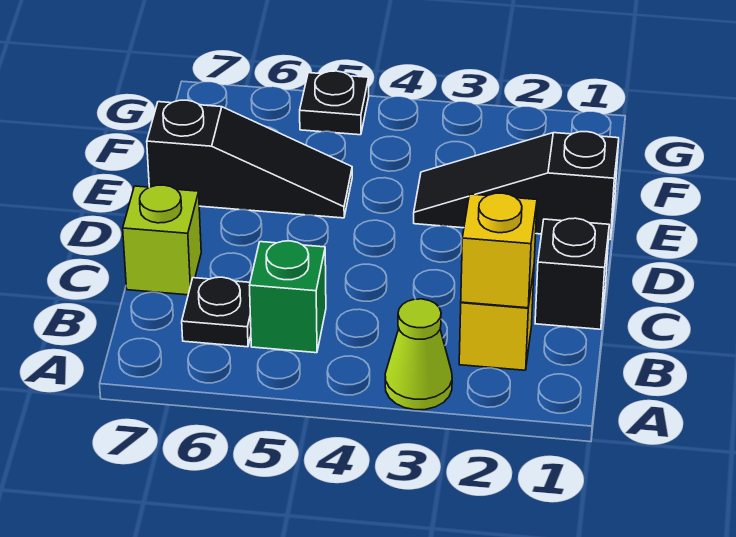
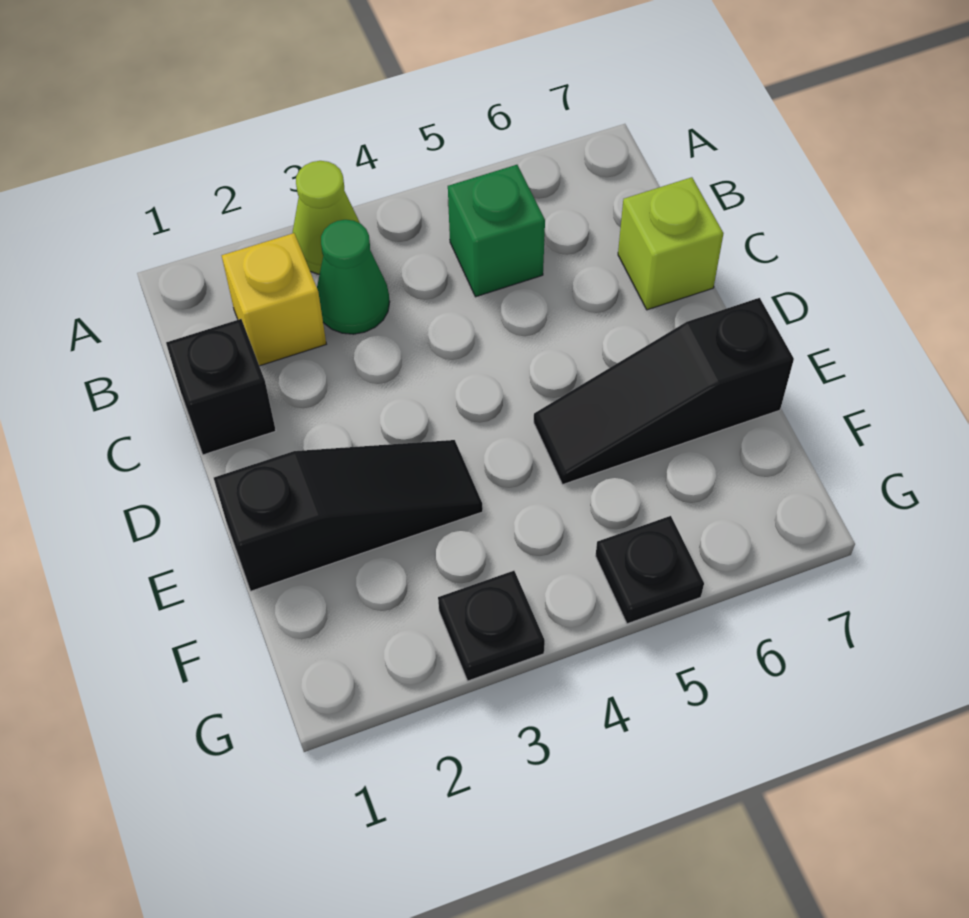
yellow 1x1 brick [461,193,537,308] -> none
none -> green 1x1 cone [317,220,390,334]
black 1x1 plate [182,277,251,347] -> black 1x1 plate moved to [438,571,545,681]

